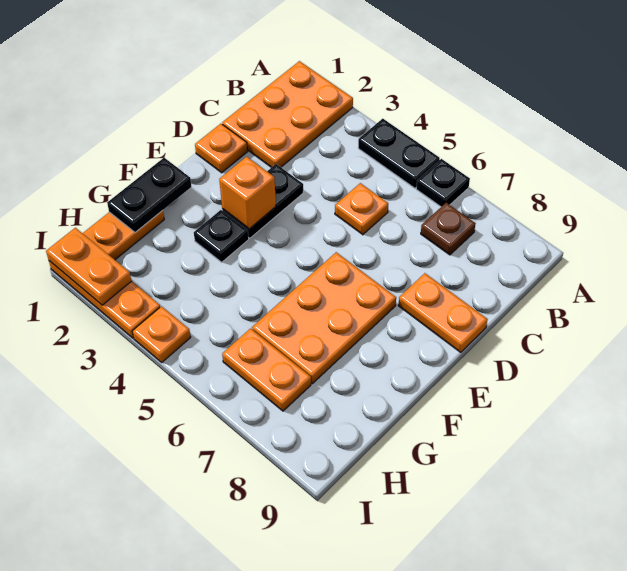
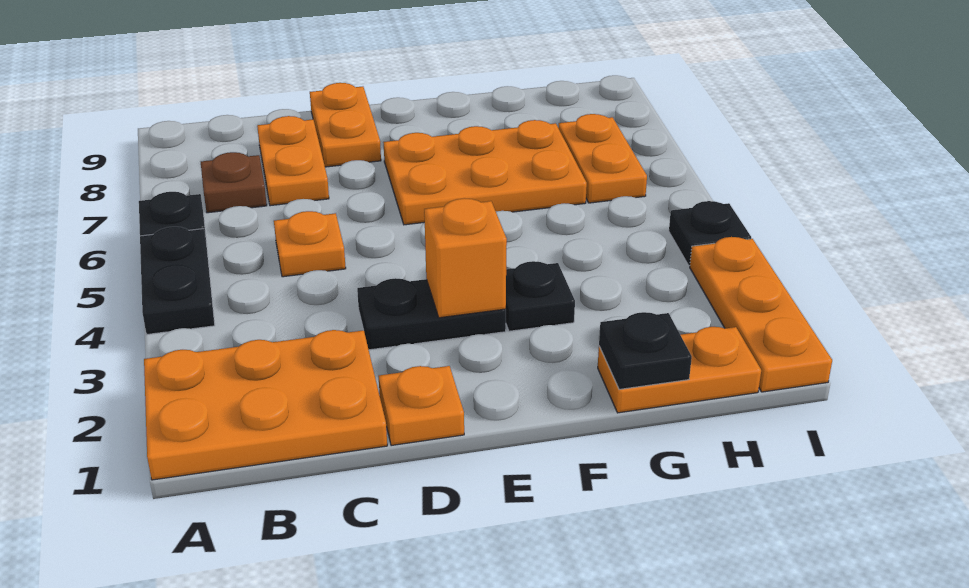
black 1x2 plate [107,158,191,232] -> black 1x1 plate [599,312,692,389]
orange 1x2 plate [46,228,131,305] -> orange 1x2 plate moved to [257,116,329,206]
orange 1x1 plate [132,306,191,362] -> black 1x1 plate [669,201,751,266]

